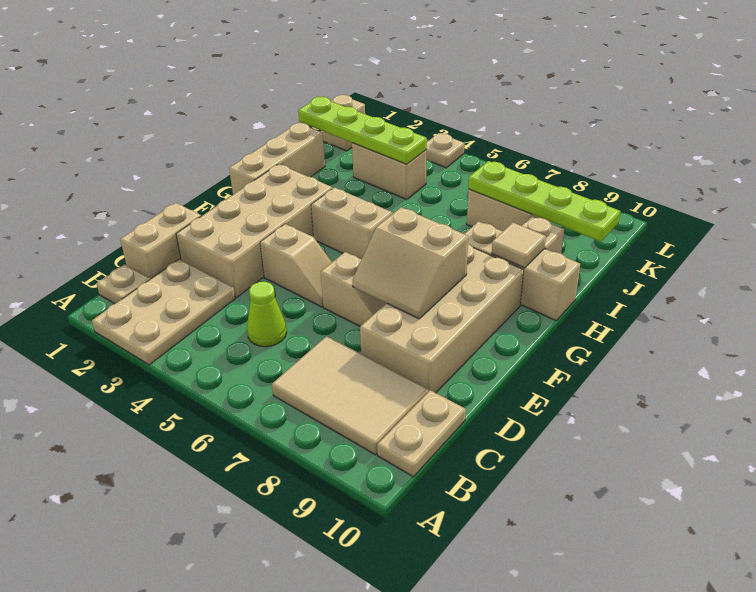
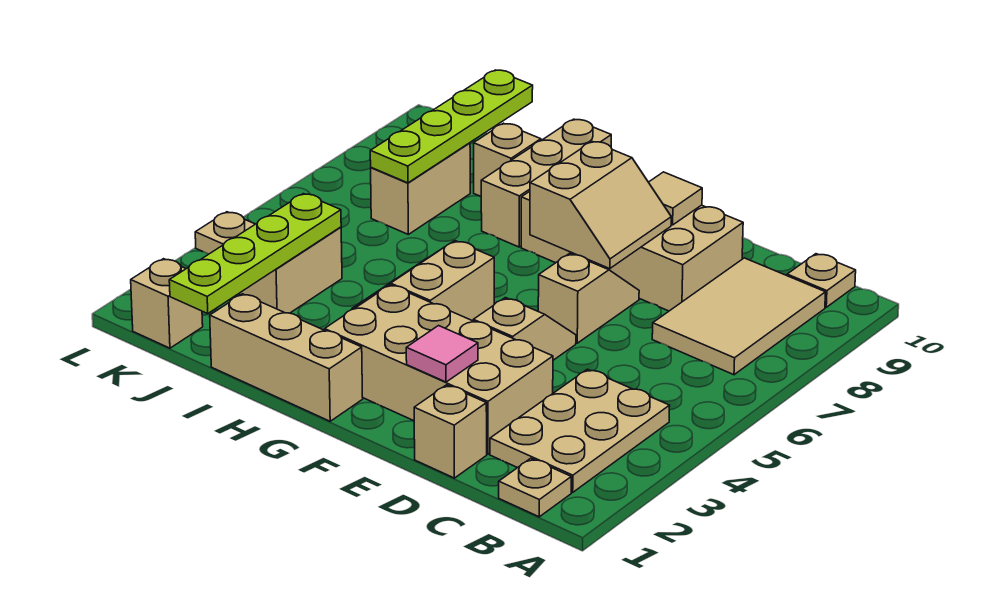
tan 2x3 plate [92,259,235,365] -> tan 2x3 plate turned to [490,369,670,492]
tan 1x2 plate [377,390,466,477] -> tan 1x1 plate [787,254,856,307]
tan 1x2 brick [120,203,201,279] -> tan 1x1 brick [414,385,487,478]
lime 1x1 cone [247,282,287,347] -> none
none -> pink 1x1 tile [406,326,478,382]
tan 1x1 tile [492,223,546,268] -> tan 1x1 tile moved to [649,172,702,225]

